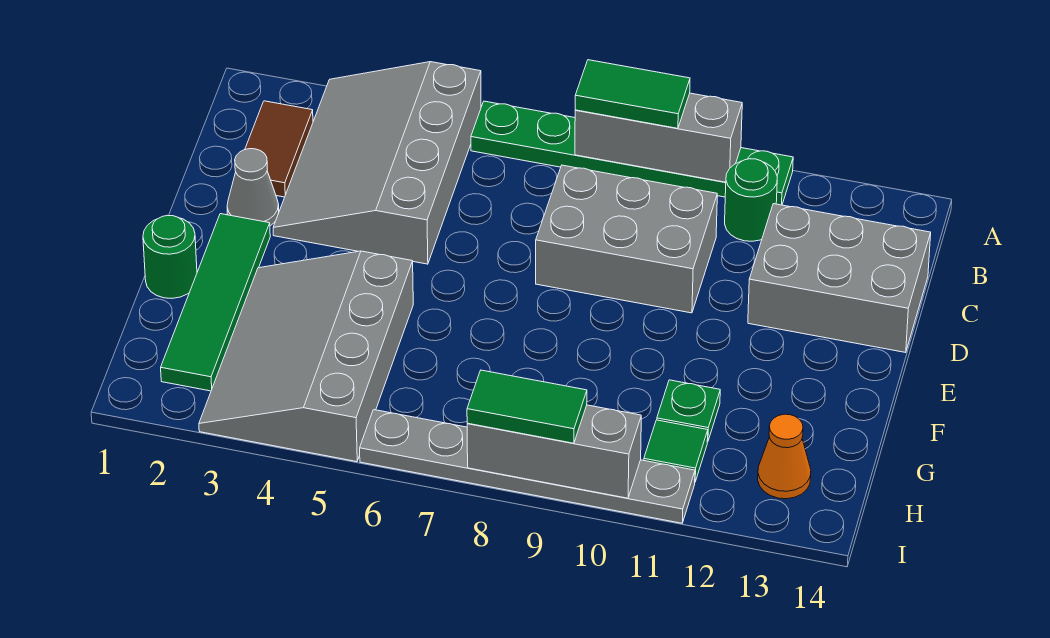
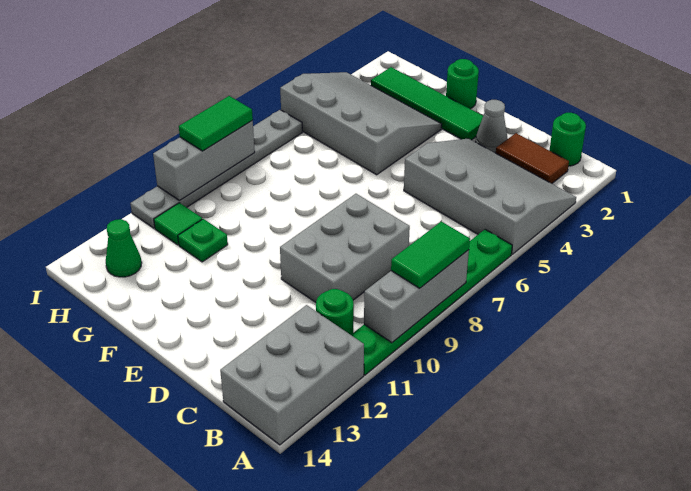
none -> green 1x1 round brick [549,113,586,166]
grey 2x3 brick [748,204,931,353] -> grey 2x3 brick moved to [220,305,364,445]
orange 1x1 cone [758,414,811,499] -> green 1x1 cone [106,219,142,277]

